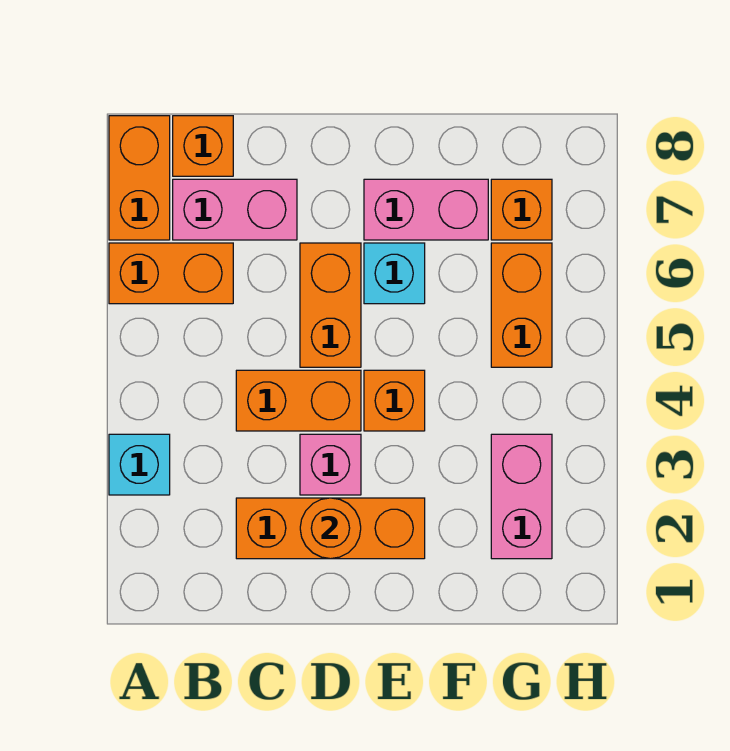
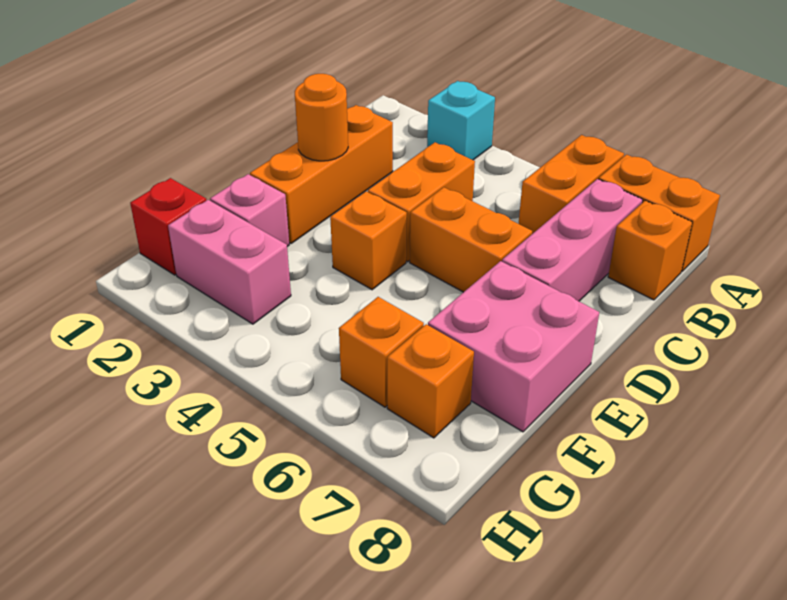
pink 1x2 brick [173,179,297,240] -> pink 1x3 brick [502,179,643,301]
pink 1x1 brick [300,434,361,495] -> pink 1x1 brick moved to [210,174,289,246]
cyan 1x1 brick [364,243,425,304] -> none
pink 1x2 brick [364,179,488,240] -> pink 2x2 brick [428,261,599,432]
none -> red 1x1 brick [130,178,206,275]
orange 1x2 brick [491,243,552,367] -> orange 1x1 brick [339,297,424,407]

